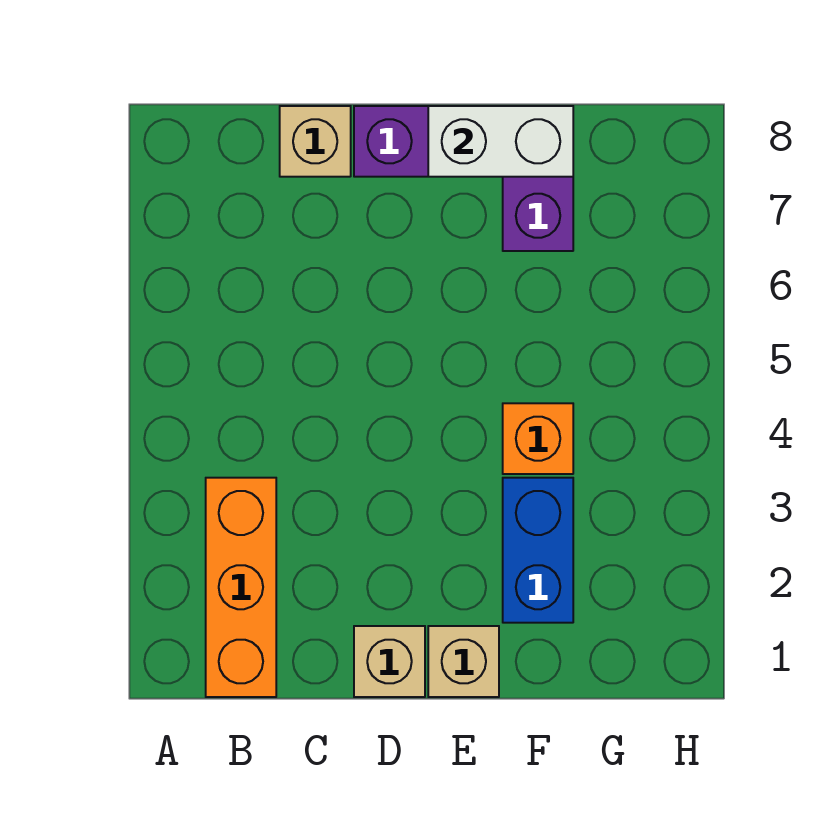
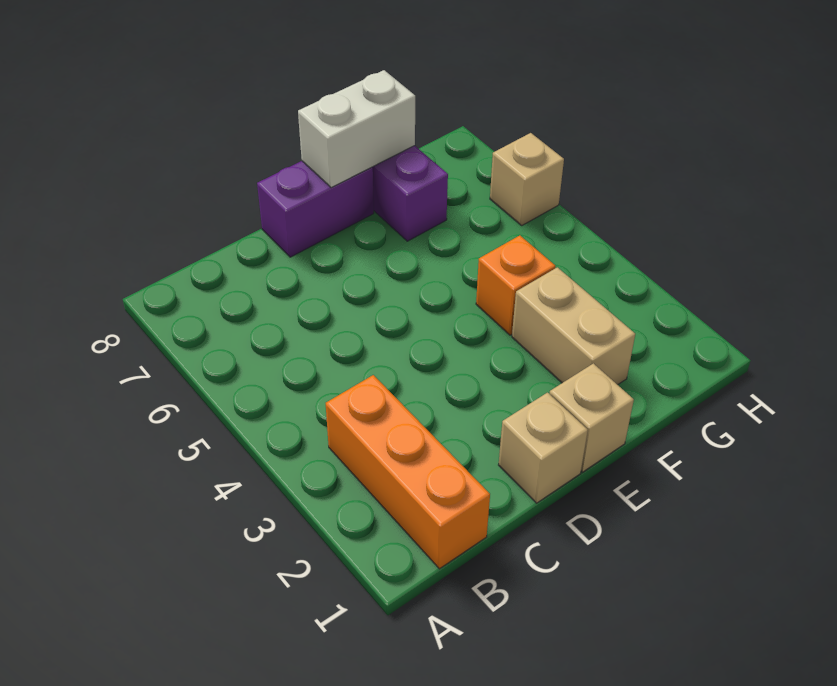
tan 1x1 brick [280,106,351,177] -> tan 1x1 brick moved to [490,133,564,225]
blue 1x2 brick [503,478,573,623] -> tan 1x2 brick [512,267,635,385]

